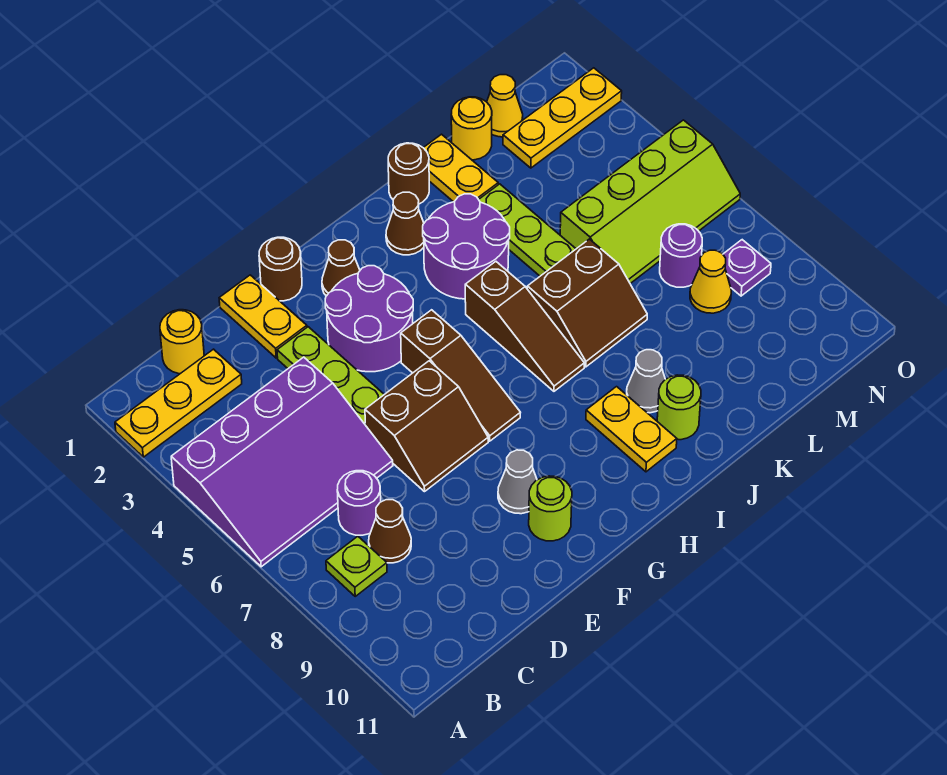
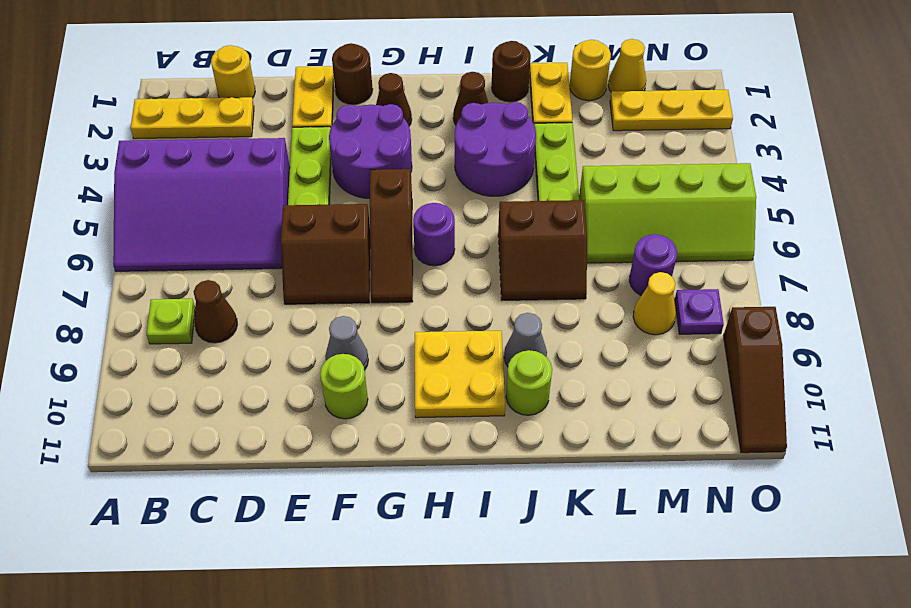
purple 1x1 round brick [337,471,381,535] -> purple 1x1 round brick moved to [413,203,455,266]
brown 1x3 slope [465,262,584,391] -> brown 1x3 slope moved to [723,307,787,453]
yellow 1x2 plate [586,387,677,472] -> yellow 2x2 plate [415,331,505,418]

